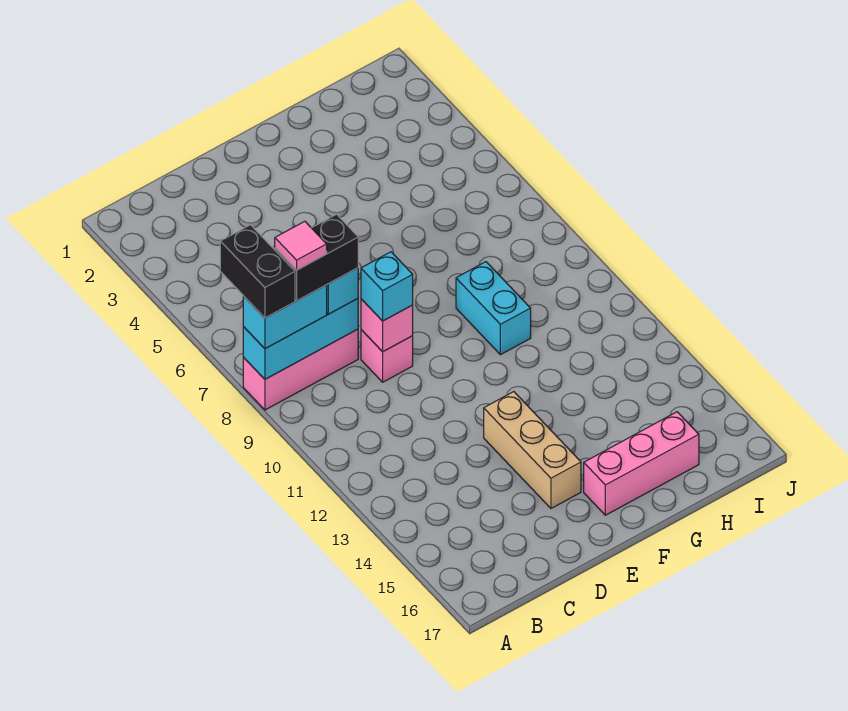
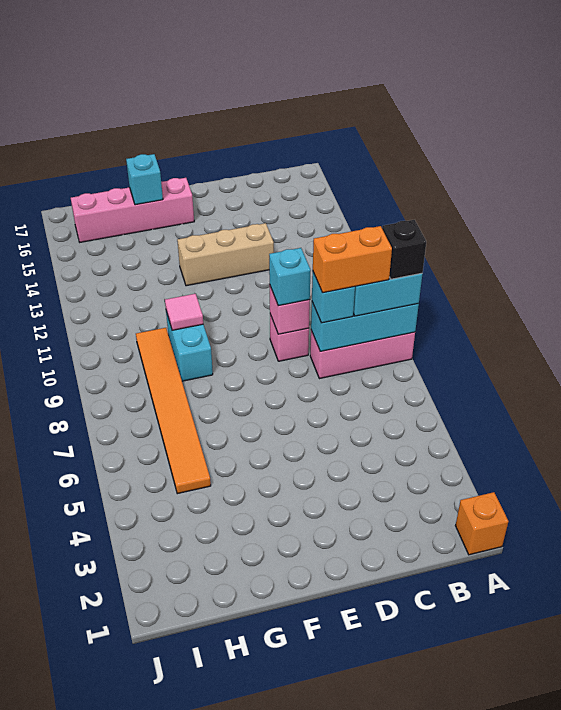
none -> orange 1x1 brick [455,492,509,555]
black 1x2 brick [220,225,295,318] -> black 1x1 brick [382,220,426,279]
black 1x2 brick [275,214,358,301] -> orange 1x2 brick [313,226,392,293]
pink 1x1 tile [275,221,327,270] -> pink 1x1 tile moved to [165,294,203,330]
tan 1x3 brick [484,392,581,508] -> tan 1x3 brick turned to [177,223,274,286]
pink 1x3 brick [584,412,699,515] -> pink 1x4 brick [71,178,194,242]
none -> cyan 1x1 brick [126,154,163,205]
none -> orange 1x6 tile [136,328,211,494]

